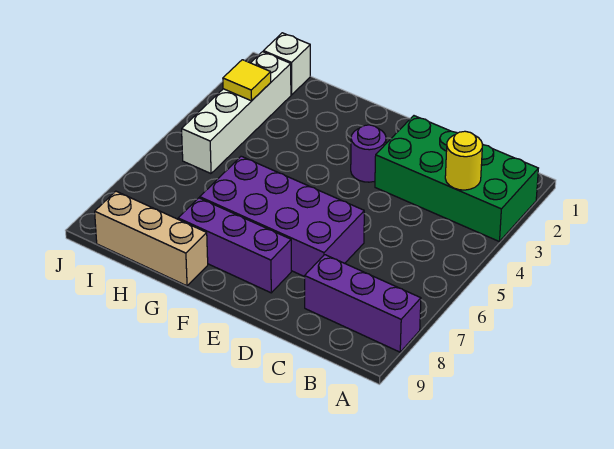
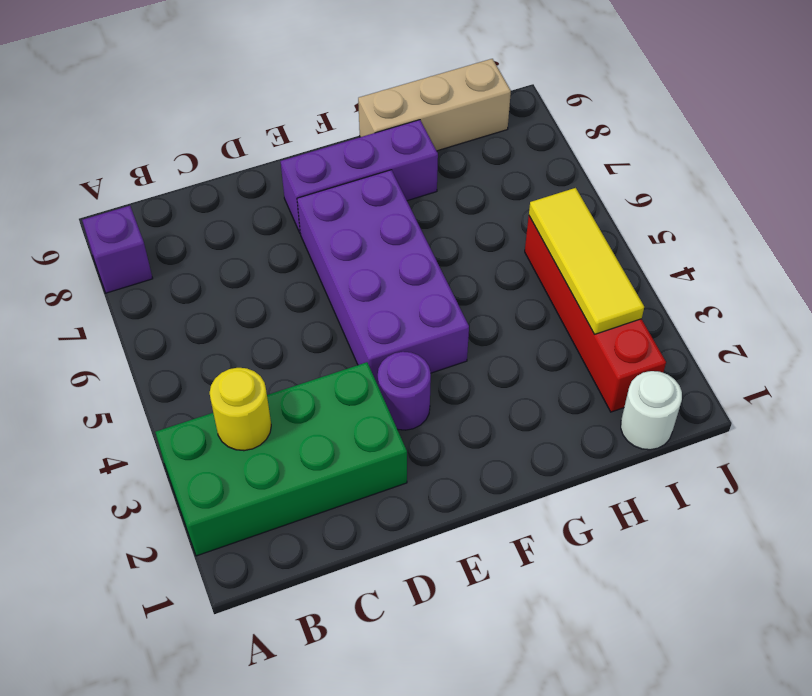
purple 1x3 brick [305,255,421,352] -> purple 1x1 brick [82,206,153,293]
purple 2x4 brick [200,156,364,277] -> purple 2x4 brick turned to [297,170,469,385]
white 1x1 brick [263,33,310,95] -> white 1x1 round brick [621,371,682,450]
white 1x4 brick [182,52,291,174] -> red 1x4 brick [525,216,666,412]
yellow 1x1 tile [223,60,271,101] -> yellow 1x3 tile [529,188,644,334]

